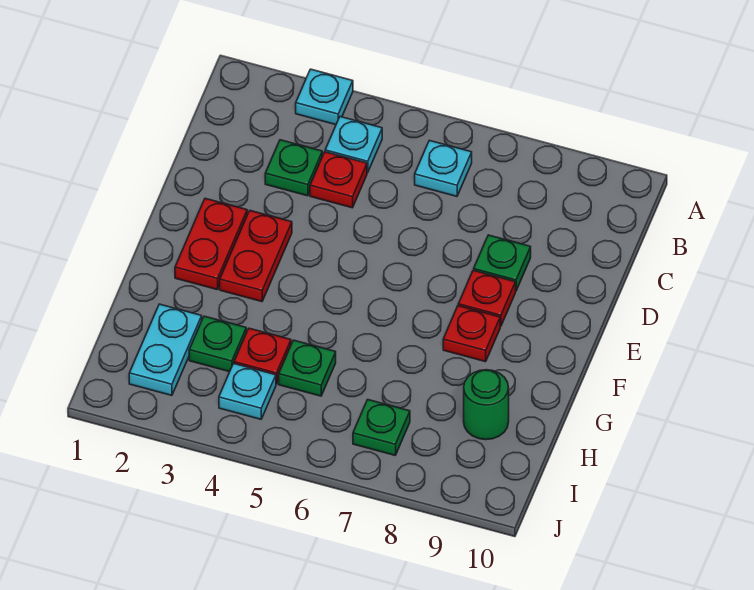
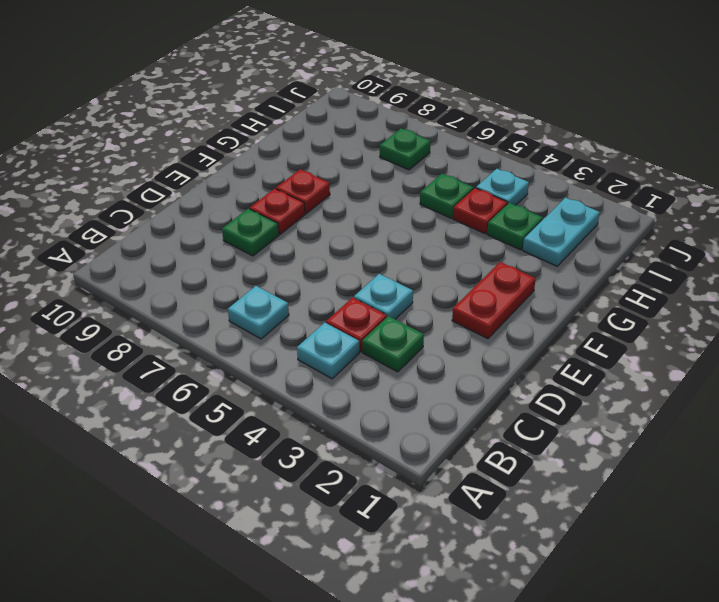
cyan 1x1 plate [296,69,353,125] -> cyan 1x1 plate moved to [354,274,413,319]
red 1x2 plate [220,211,292,302] -> none
green 1x1 round brick [464,370,509,440] -> none

